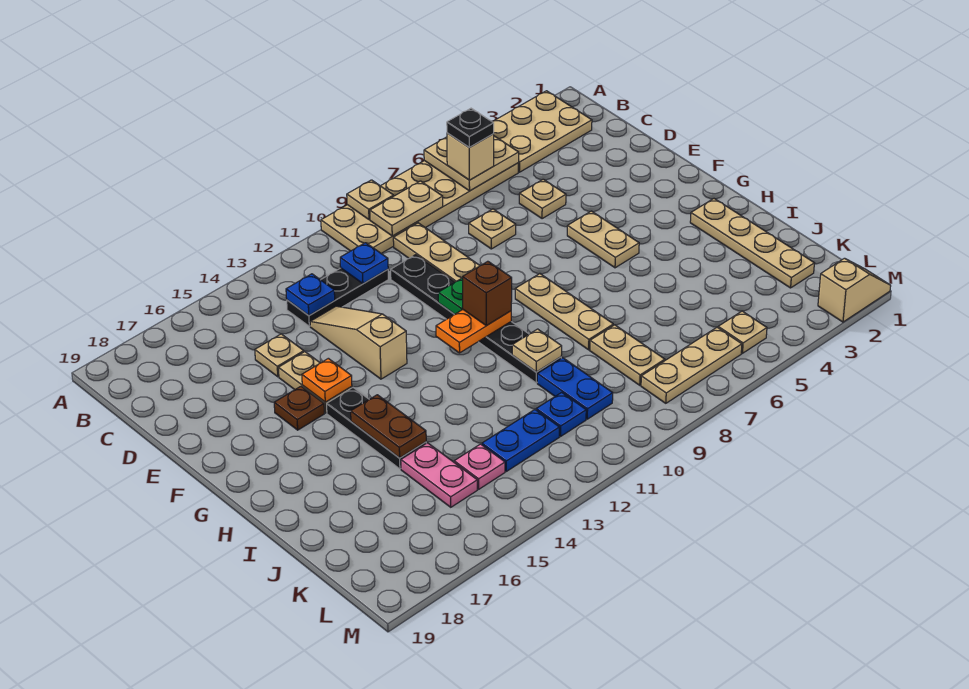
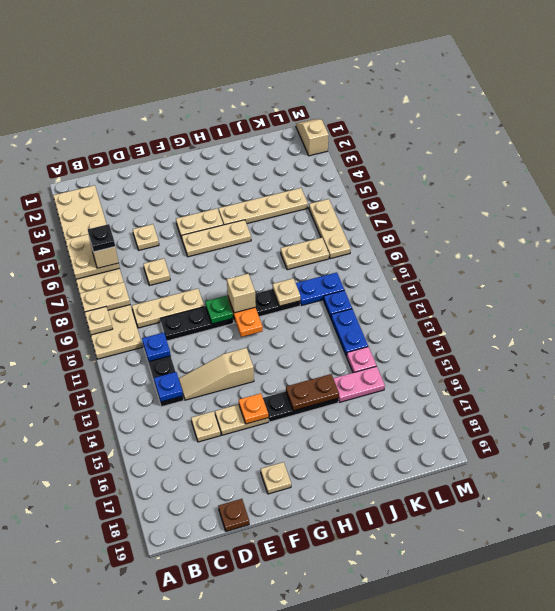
tan 1x2 plate [370,181,443,236] -> tan 1x2 plate turned to [80,282,130,312]
brown 1x1 plate [274,386,324,430] -> brown 1x1 plate moved to [218,499,249,531]
tan 1x3 plate [515,274,613,350] -> tan 1x3 plate moved to [182,220,251,257]
brown 1x1 brick [463,261,512,326] -> tan 1x1 brick [227,274,256,313]
tan 1x4 plate [690,199,814,288] -> tan 1x4 plate moved to [219,188,308,225]
tan 1x1 plate [718,311,767,353] -> tan 1x1 plate moved to [261,462,291,494]

